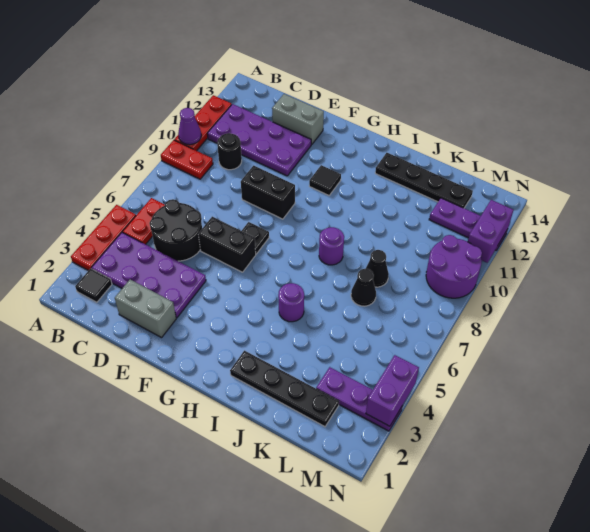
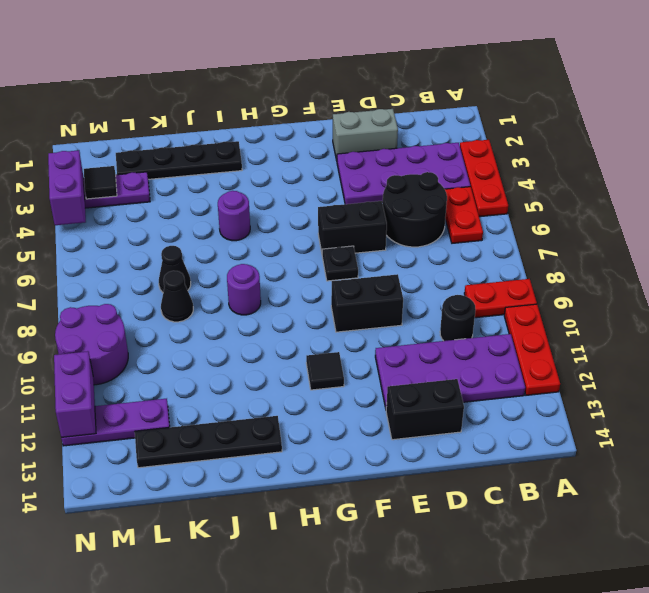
purple 1x1 cone [178,108,201,145] -> none
black 1x1 tile [75,268,112,302] -> black 1x1 tile moved to [84,166,117,199]
grey 1x2 brick [272,94,324,145] -> black 1x2 brick [386,379,464,440]

